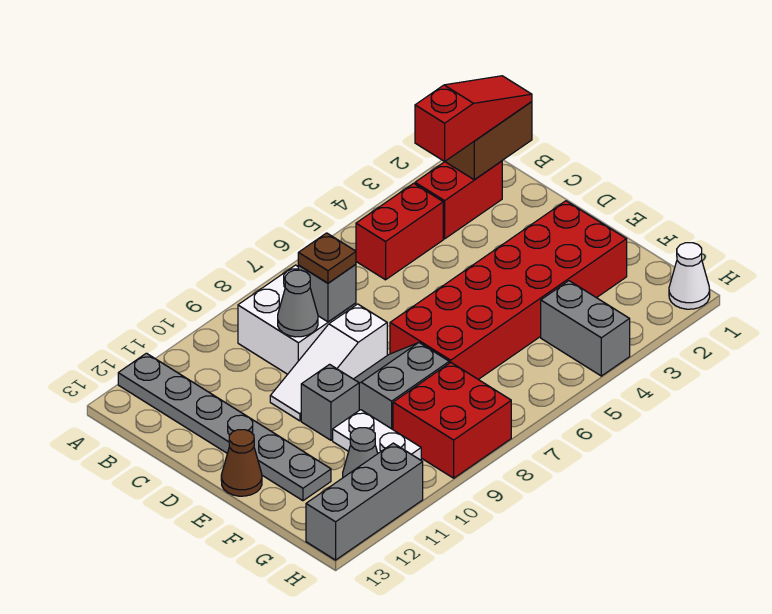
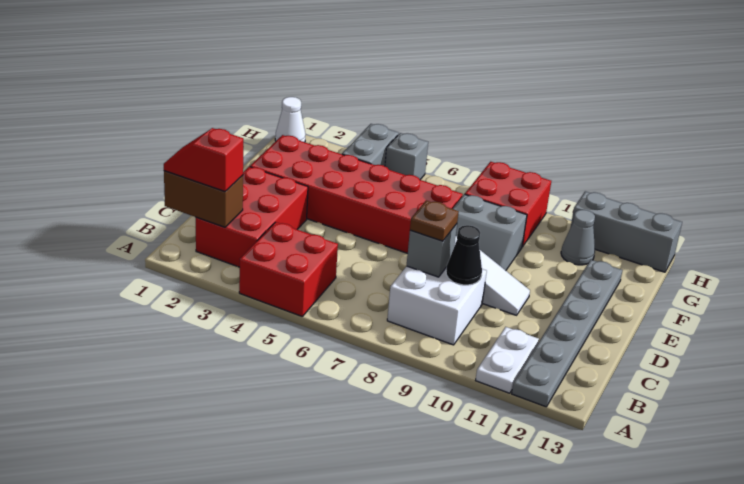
red 1x3 slope [415,76,532,162] -> red 1x2 slope [164,128,243,192]
red 1x2 brick [415,161,502,239] -> red 2x3 brick [196,167,308,267]
red 1x2 brick [356,183,443,280] -> red 2x2 brick [239,222,338,316]
grey 1x1 cone [278,270,318,337] -> black 1x1 cone [446,225,482,285]
grey 1x1 brick [301,364,359,440] -> grey 1x1 brick moved to [385,133,428,179]
brown 1x1 cone [221,430,262,496] -> none
white 1x2 plate [333,410,421,460] -> white 1x2 plate moved to [476,327,539,393]

